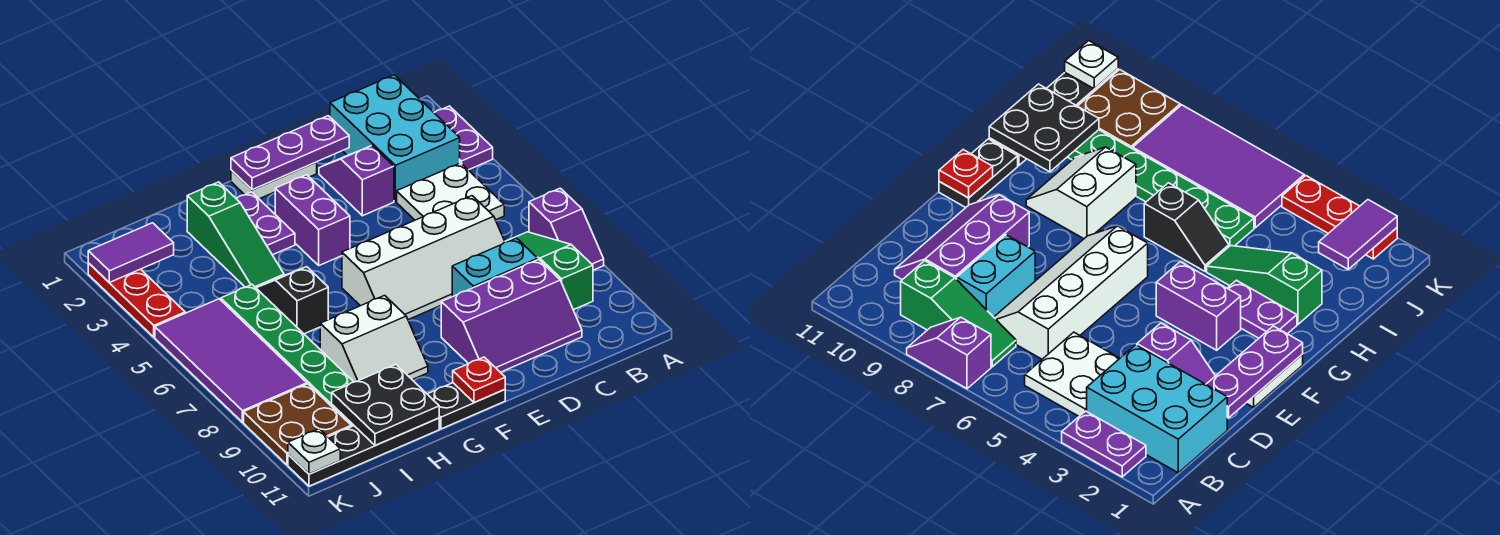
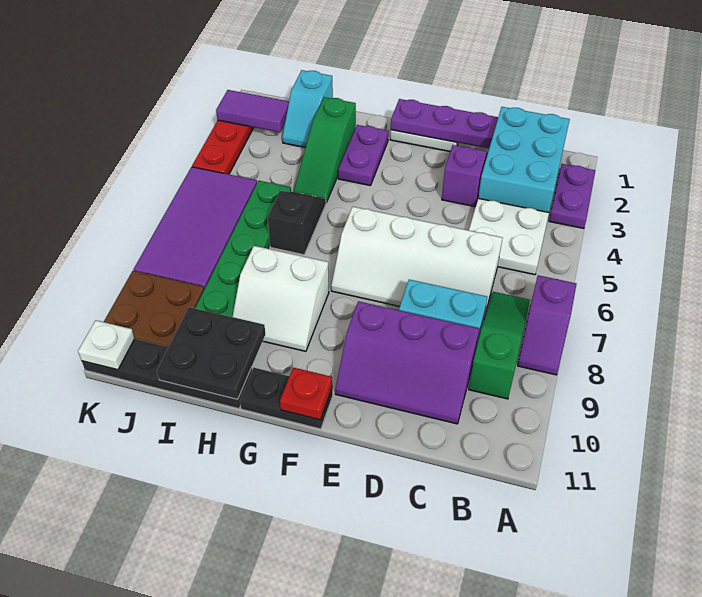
purple 1x2 brick [275,175,350,265] -> none
none -> cyan 1x2 slope [282,70,333,148]

